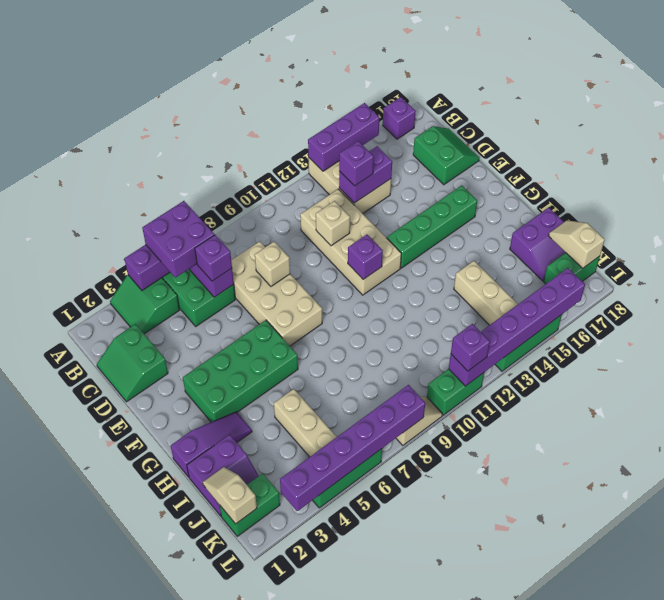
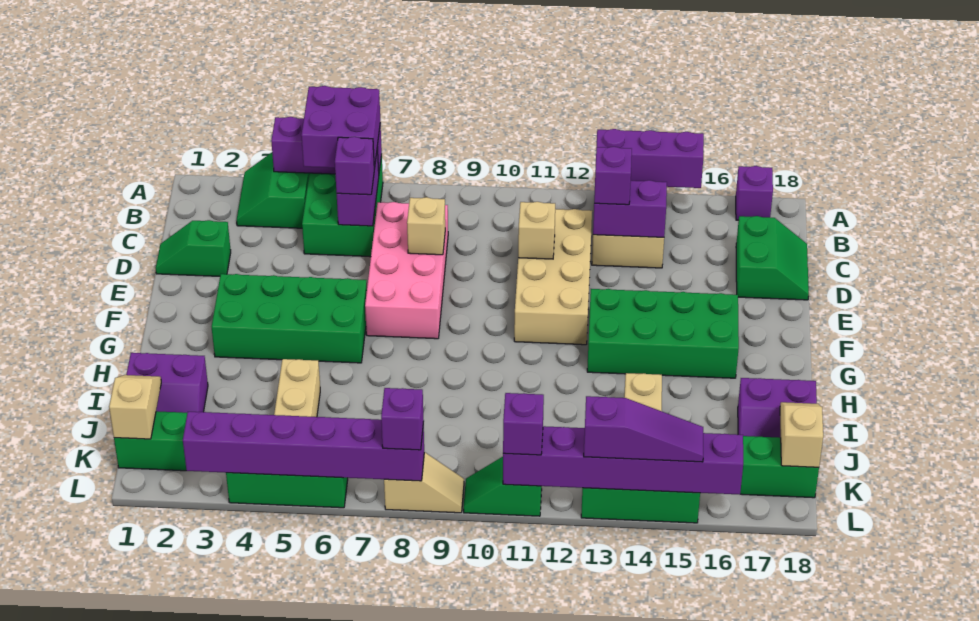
green 2x2 slope [97,324,168,402] -> green 1x2 slope [156,220,231,276]
tan 2x4 brick [231,241,322,346] -> pink 2x4 brick [365,202,448,339]
purple 1x1 brick [348,235,383,279] -> purple 1x1 brick moved to [381,388,424,450]
green 1x4 brick [387,185,477,268] -> green 2x4 brick [587,289,739,378]
purple 1x3 slope [171,412,252,477] -> purple 1x3 slope moved to [584,396,703,462]
green 1x2 brick [427,369,484,415] -> green 1x2 slope [463,457,542,516]

